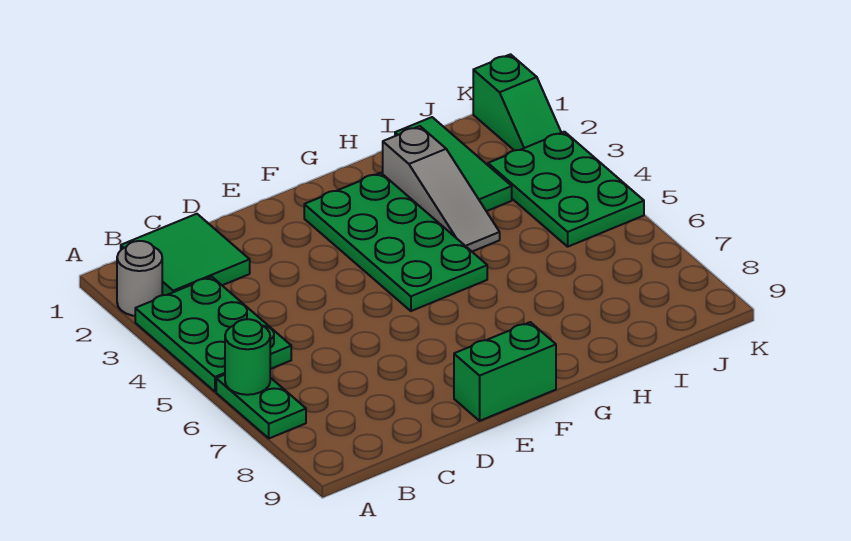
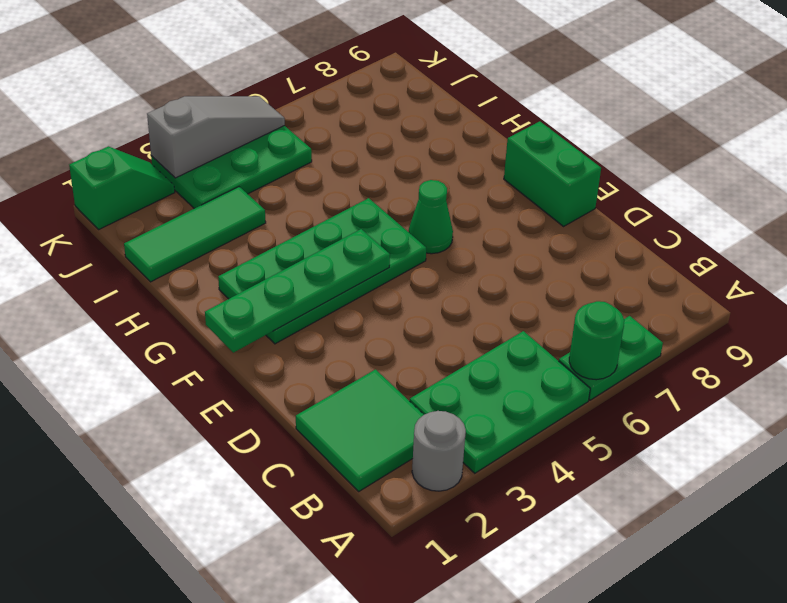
none -> green 1x4 plate [205,229,390,353]
none -> green 1x1 cone [409,180,453,254]
grey 1x3 slope [383,126,500,251] -> grey 1x3 slope moved to [147,96,285,178]

